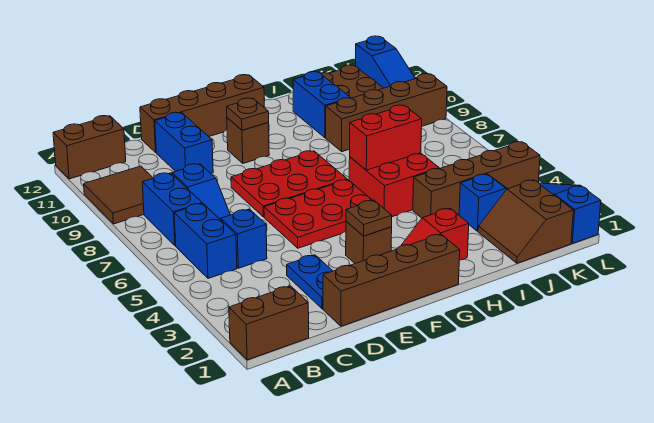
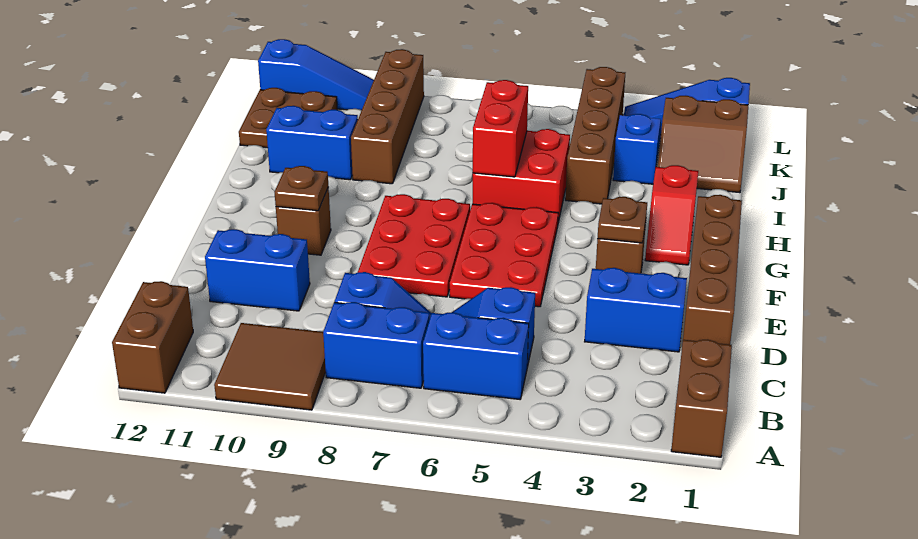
blue 1x2 plate [287,255,332,309] -> blue 1x2 brick [585,268,687,352]
brown 1x4 brick [140,75,264,152] -> none

